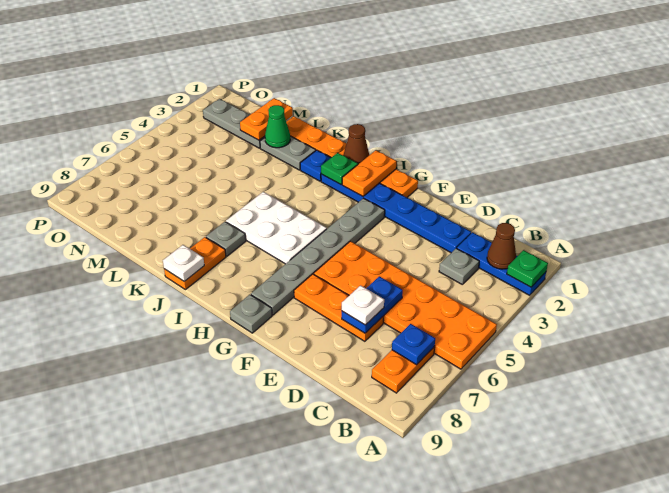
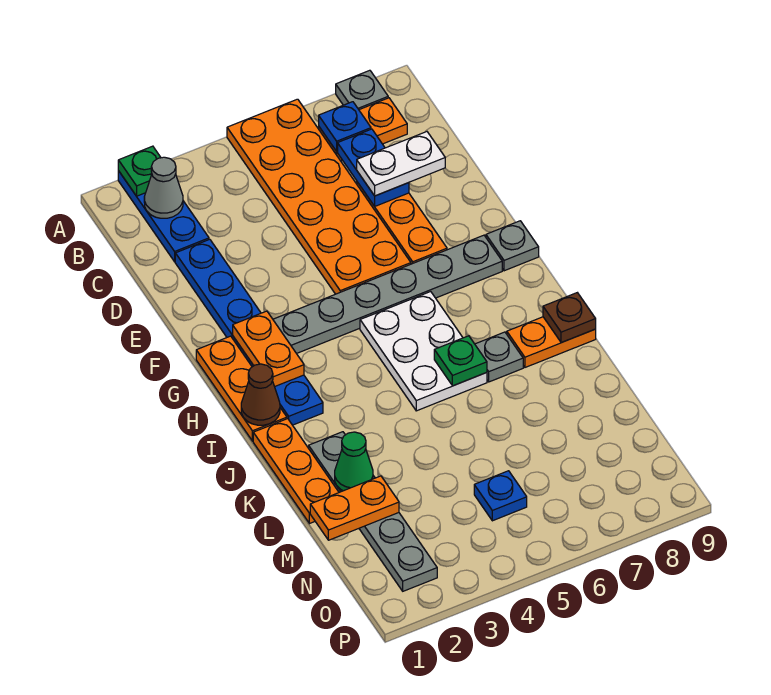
brown 1x1 cone [487,223,516,269] -> grey 1x1 cone [144,157,183,218]
grey 1x1 plate [439,248,479,284] -> grey 1x1 plate moved to [336,70,388,110]
blue 1x2 plate [342,276,403,333] -> blue 1x2 plate turned to [337,129,409,206]
white 1x1 plate [342,285,384,325] -> white 1x2 plate [357,132,445,196]
orange 1x2 plate [342,150,396,196] -> orange 1x2 plate turned to [233,311,304,387]
green 1x1 plate [321,153,358,184] -> green 1x1 plate moved to [434,336,487,386]
blue 1x1 plate [300,150,331,181] -> blue 1x1 plate moved to [474,471,527,521]
white 1x1 plate [163,245,204,281] -> brown 1x1 plate [543,293,596,343]

